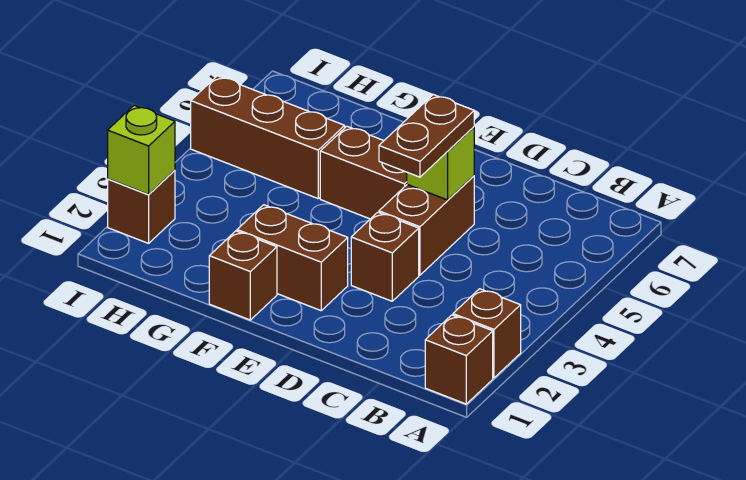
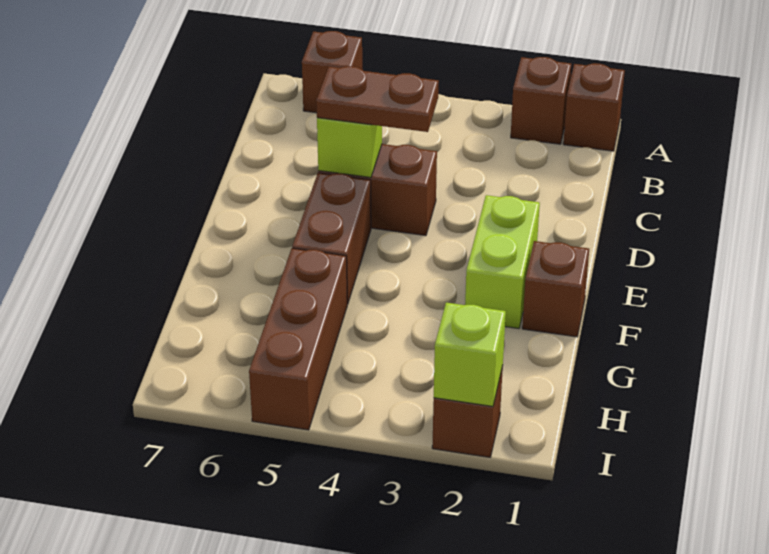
brown 1x1 brick [351,212,419,301] -> brown 1x1 brick moved to [302,31,362,113]
brown 1x2 brick [237,205,348,311] -> lime 1x2 brick [465,195,540,329]

